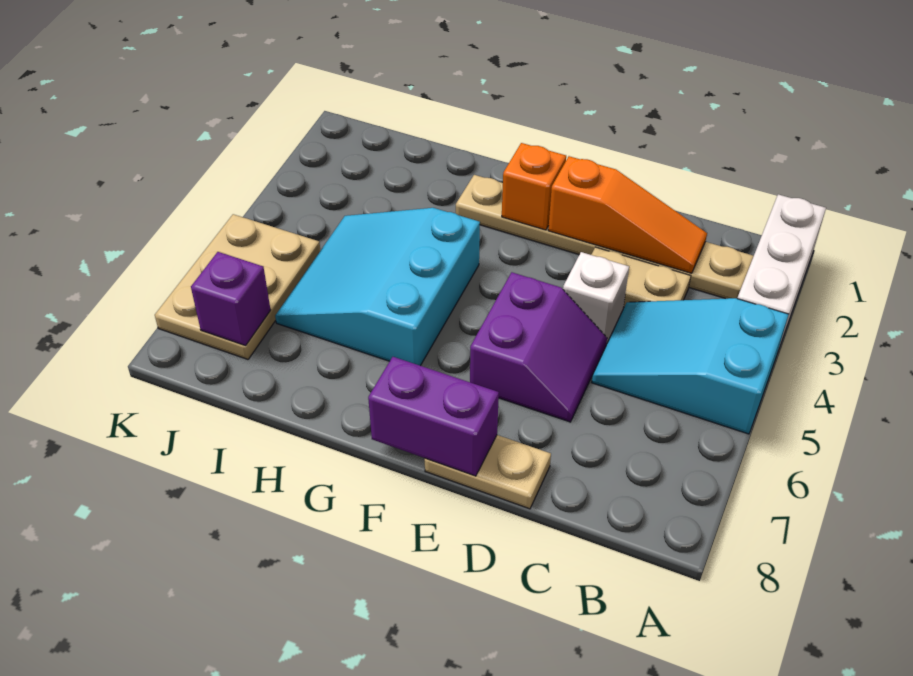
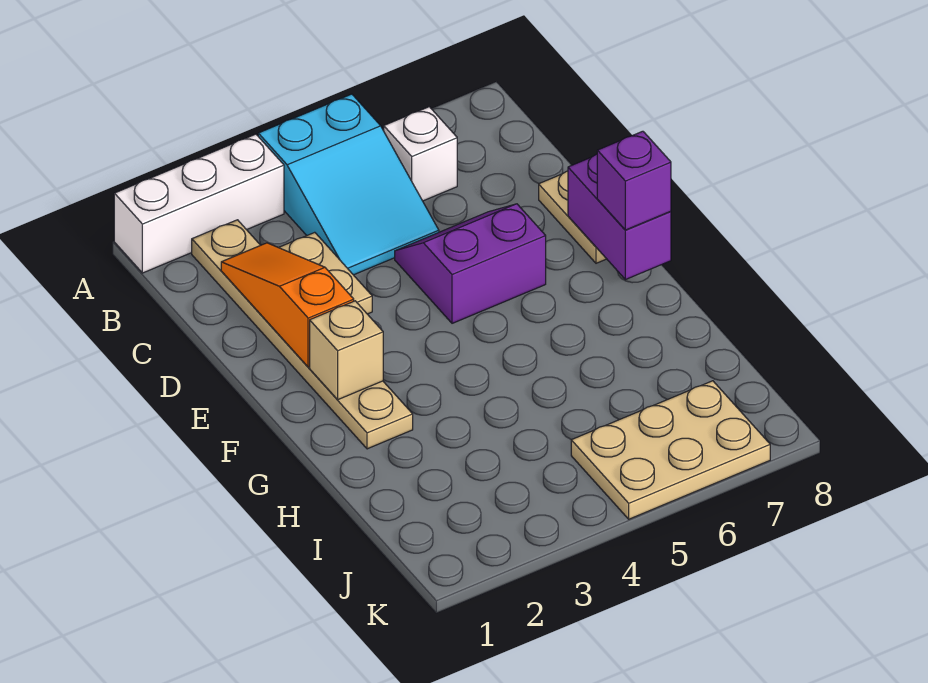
white 1x1 brick [563,252,629,344] -> white 1x1 brick moved to [384,107,457,201]
orange 1x1 brick [502,143,566,230] -> tan 1x1 brick [310,301,383,400]
cyan 3x3 slope [275,208,480,366] -> none
purple 1x1 brick [191,252,270,346] -> purple 1x1 brick moved to [597,131,671,230]

